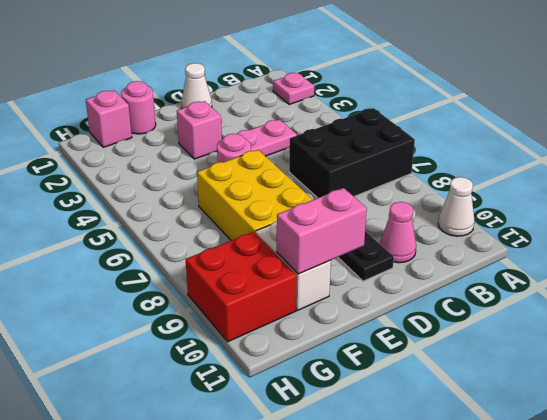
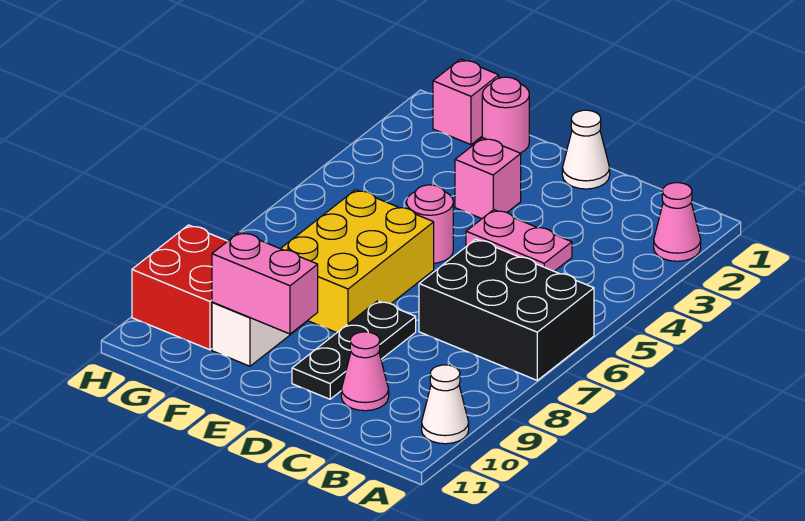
pink 1x1 plate [273,73,314,104] -> pink 1x1 cone [654,183,701,261]

